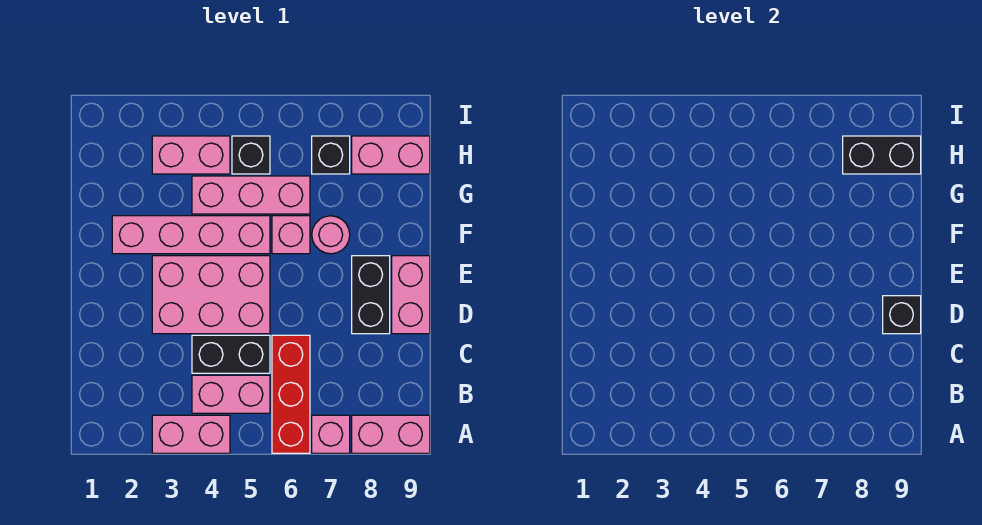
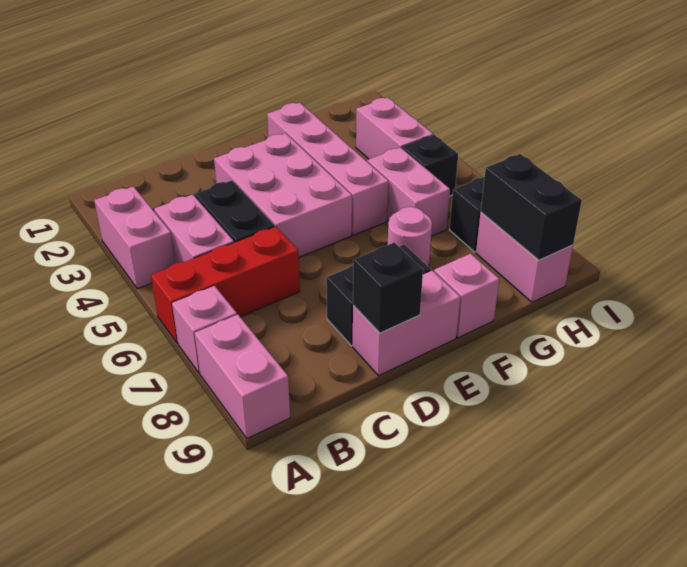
pink 1x1 brick [272,216,310,254] -> pink 1x1 brick moved to [434,254,499,338]
pink 1x3 brick [192,176,310,214] -> pink 1x2 brick [367,148,450,236]

